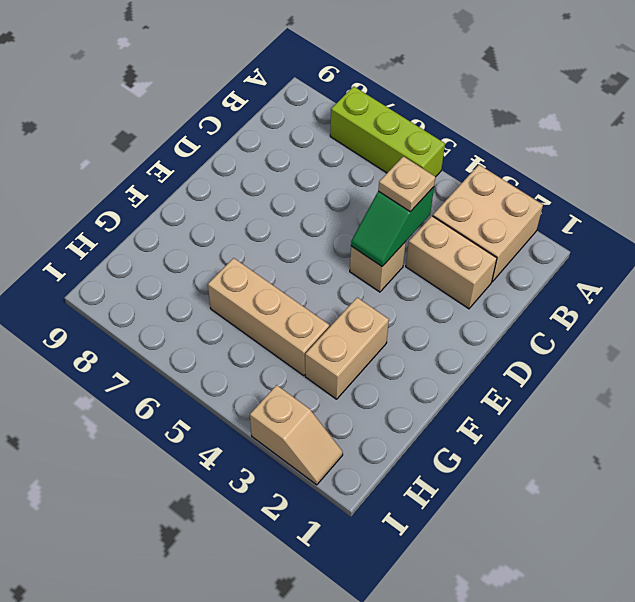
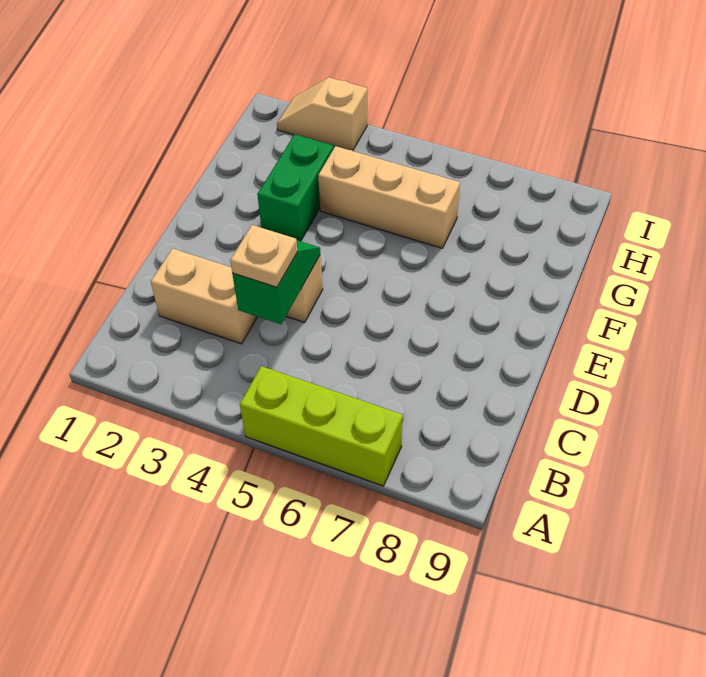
tan 2x2 brick [433,165,543,282] -> none
tan 1x2 brick [305,298,389,399] -> green 1x2 brick [257,134,333,241]

